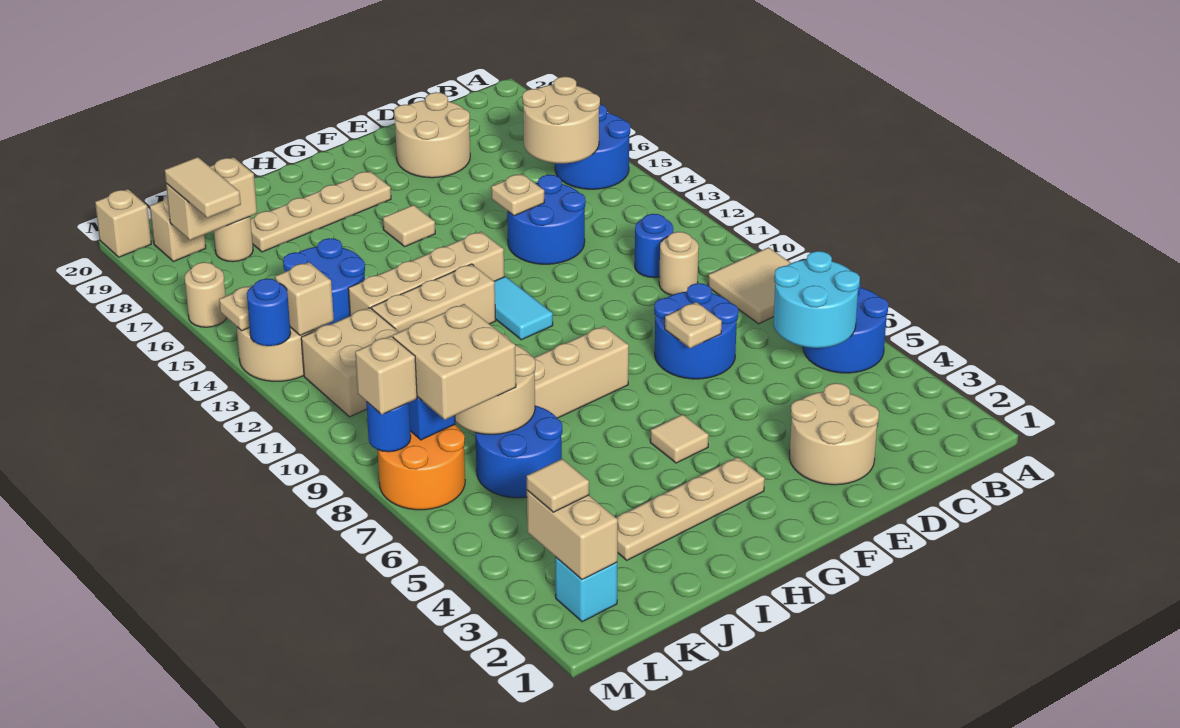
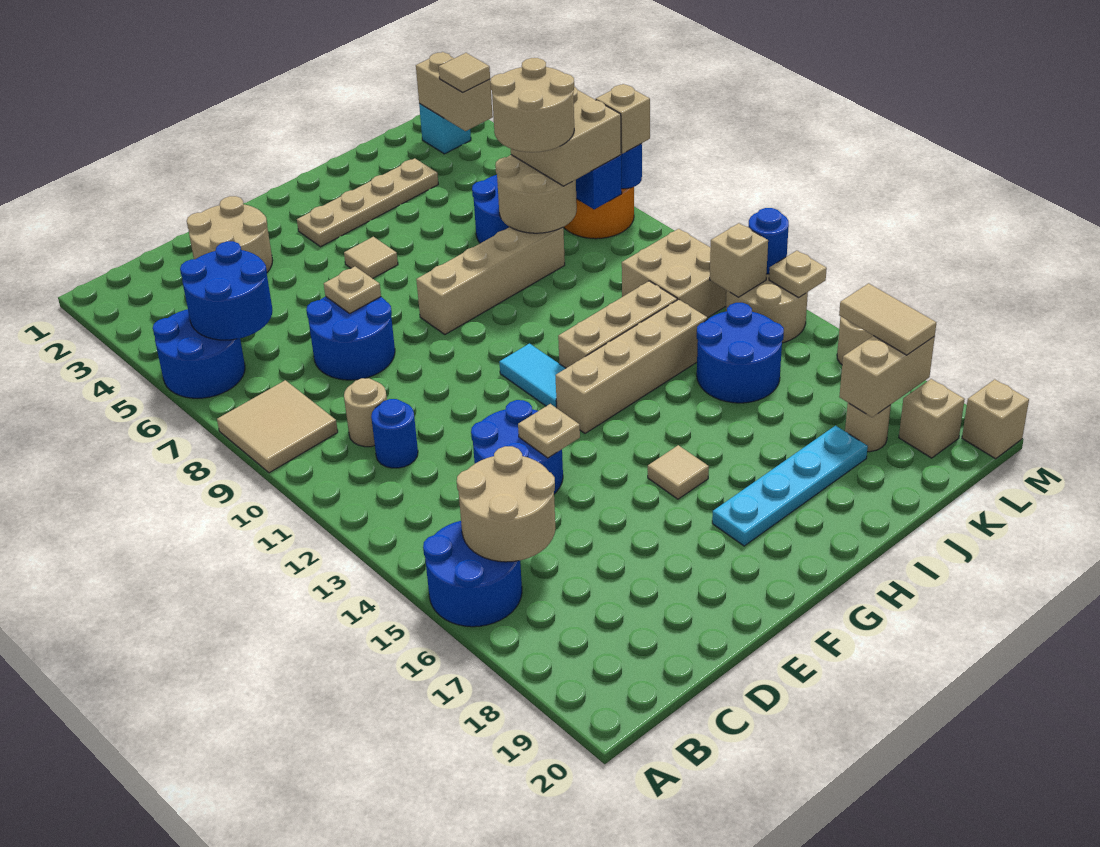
cyan 2x2 round brick [774,251,860,348] -> blue 2x2 round brick [180,241,273,340]
tan 2x2 round brick [394,92,470,178] -> tan 2x2 round brick moved to [490,58,574,152]
tan 1x4 plate [251,171,391,252] -> cyan 1x4 plate [712,426,868,546]

